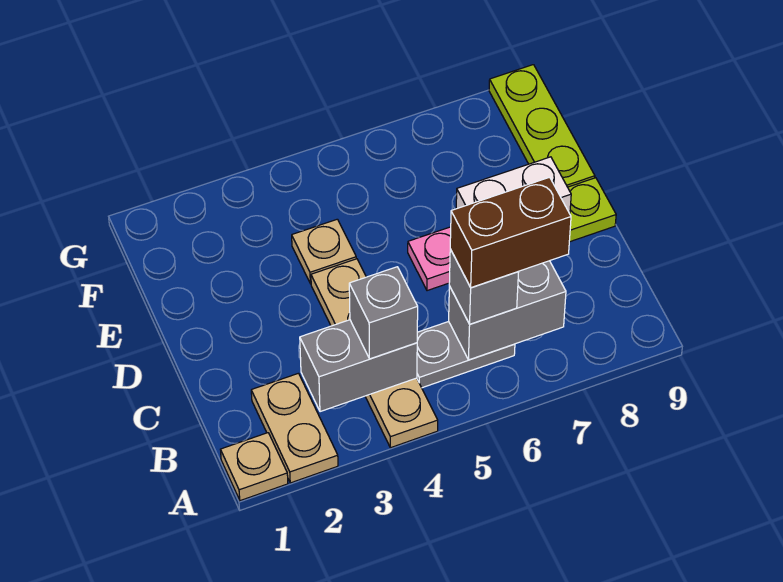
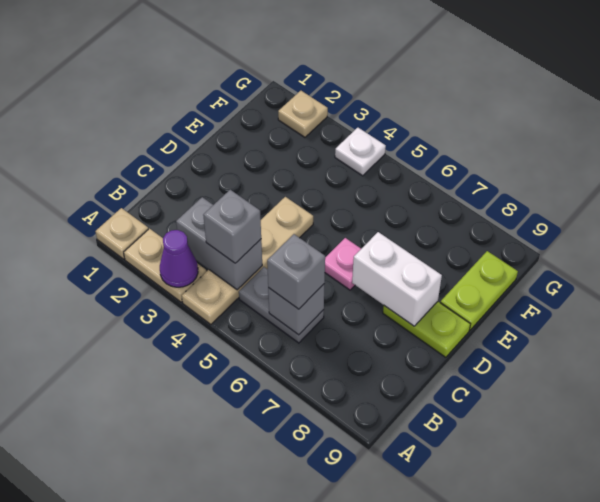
tan 1x2 plate [251,373,338,483] -> tan 1x2 plate turned to [124,229,206,302]
none -> purple 1x1 cone [160,230,198,287]
grey 1x2 brick [449,261,566,360] -> grey 1x1 brick [268,284,324,335]
brown 1x2 brick [450,177,571,288] -> none
tan 1x1 plate [292,219,356,284] -> tan 1x1 plate moved to [278,91,328,137]
lime 1x3 plate [489,65,595,187] -> lime 1x2 plate [440,251,518,330]
none -> white 1x1 plate [335,128,386,176]

